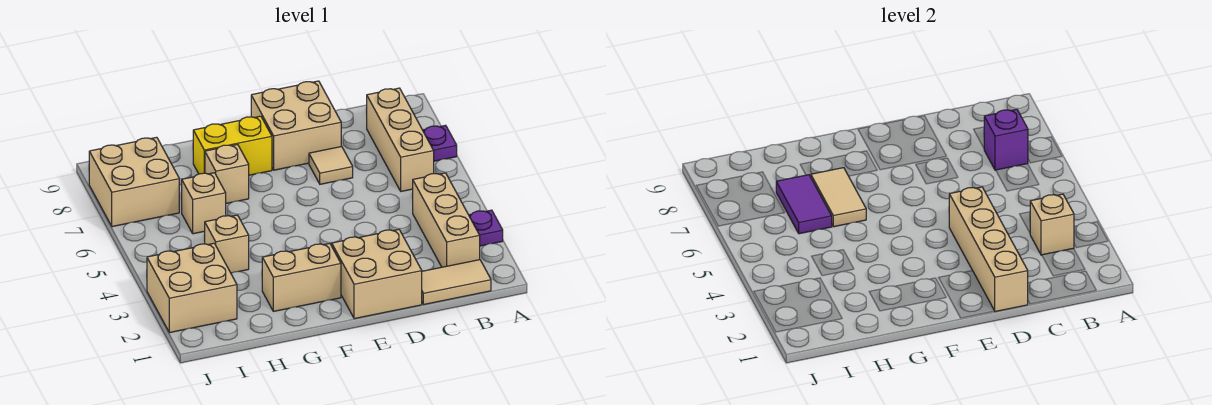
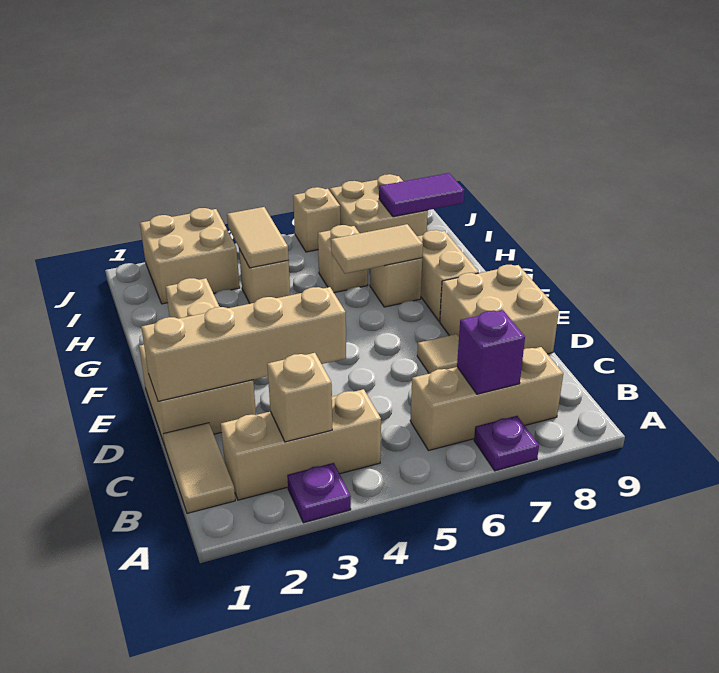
yellow 1x2 brick [193,116,272,175] -> tan 1x2 brick [417,230,479,322]
none -> tan 1x2 tile [227,207,289,268]
purple 1x2 tile [776,175,832,234] -> purple 1x2 tile moved to [379,173,464,217]
none -> tan 1x1 brick [293,187,340,252]

